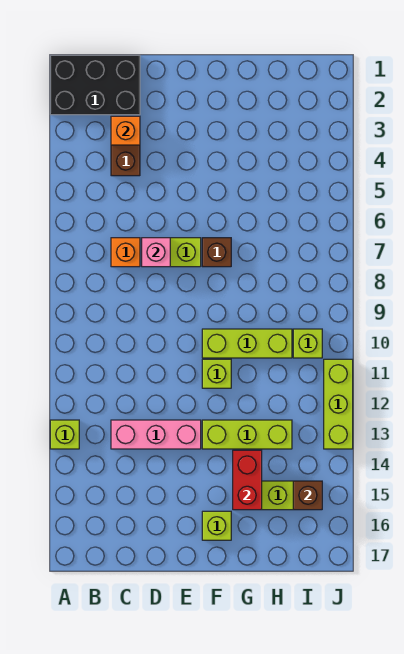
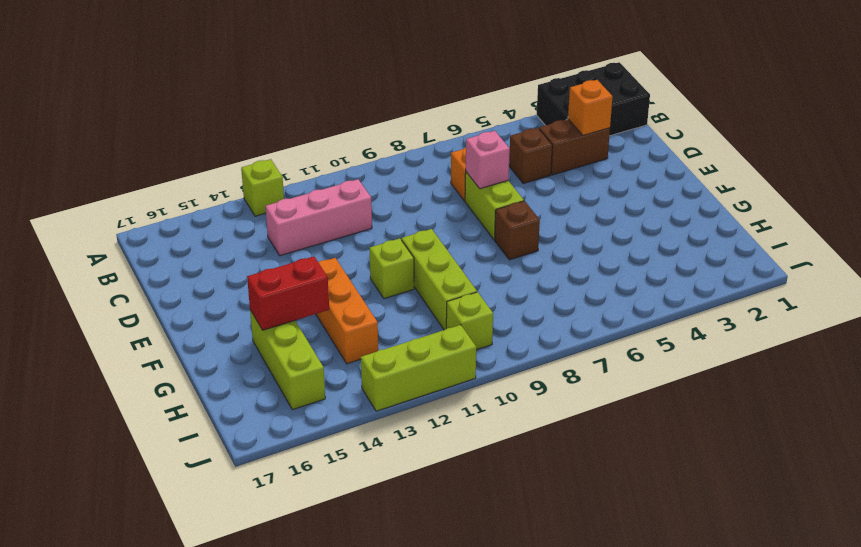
black 2x3 brick [50,55,140,115] -> black 2x3 brick turned to [537,62,650,136]
pink 1x3 brick [111,420,201,449] -> pink 1x3 brick turned to [265,179,372,256]
lime 1x3 brick [202,420,292,449] -> orange 1x3 brick [316,258,378,364]
lime 1x1 brick [202,511,231,540] -> none
brown 1x1 brick [293,481,322,510] -> brown 1x1 brick moved to [509,128,552,183]

